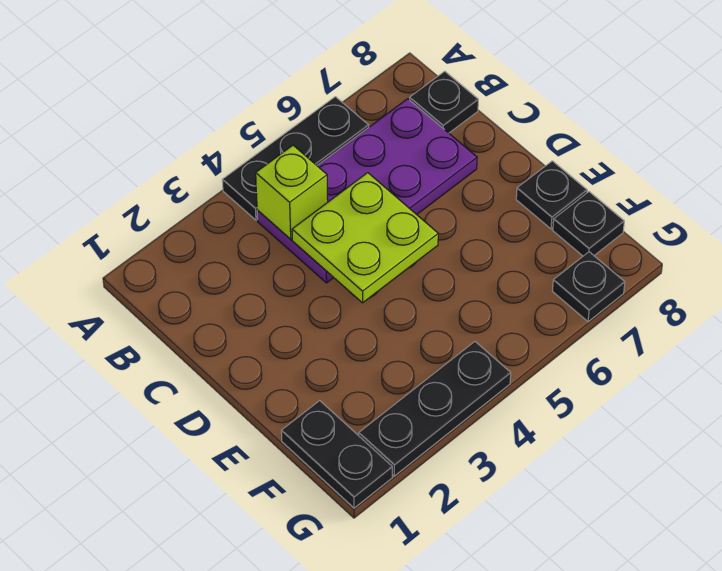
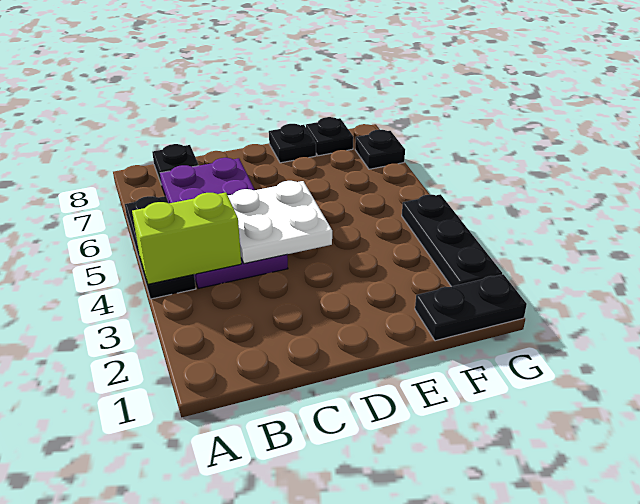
lime 1x1 brick [256,145,328,239] -> lime 1x2 brick [132,192,241,284]
lime 2x2 plate [292,173,438,303] -> white 2x2 plate [228,181,332,264]

